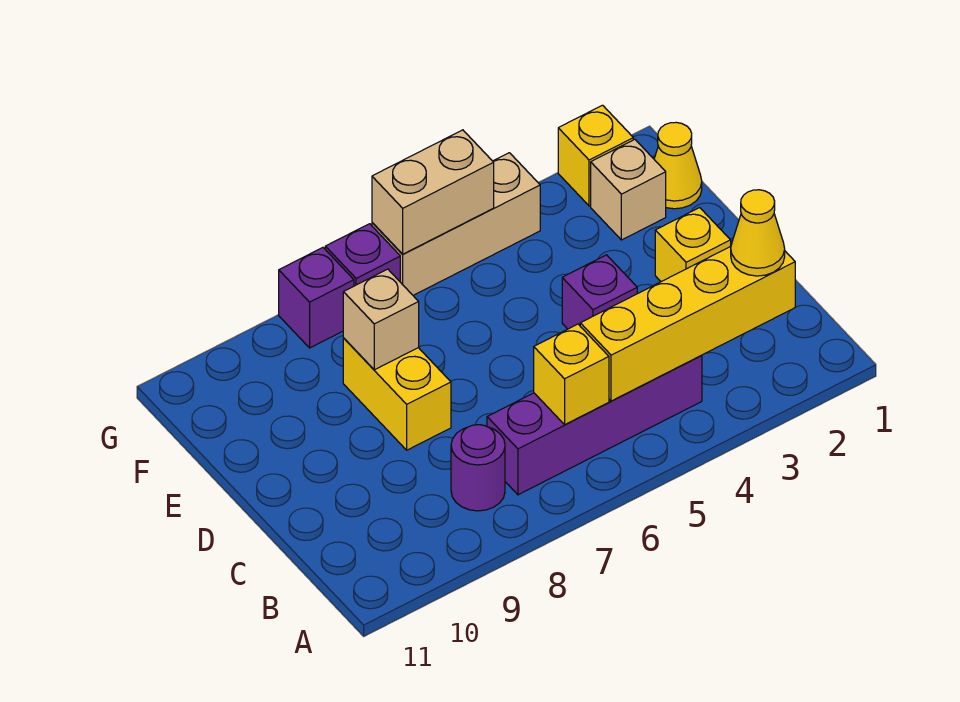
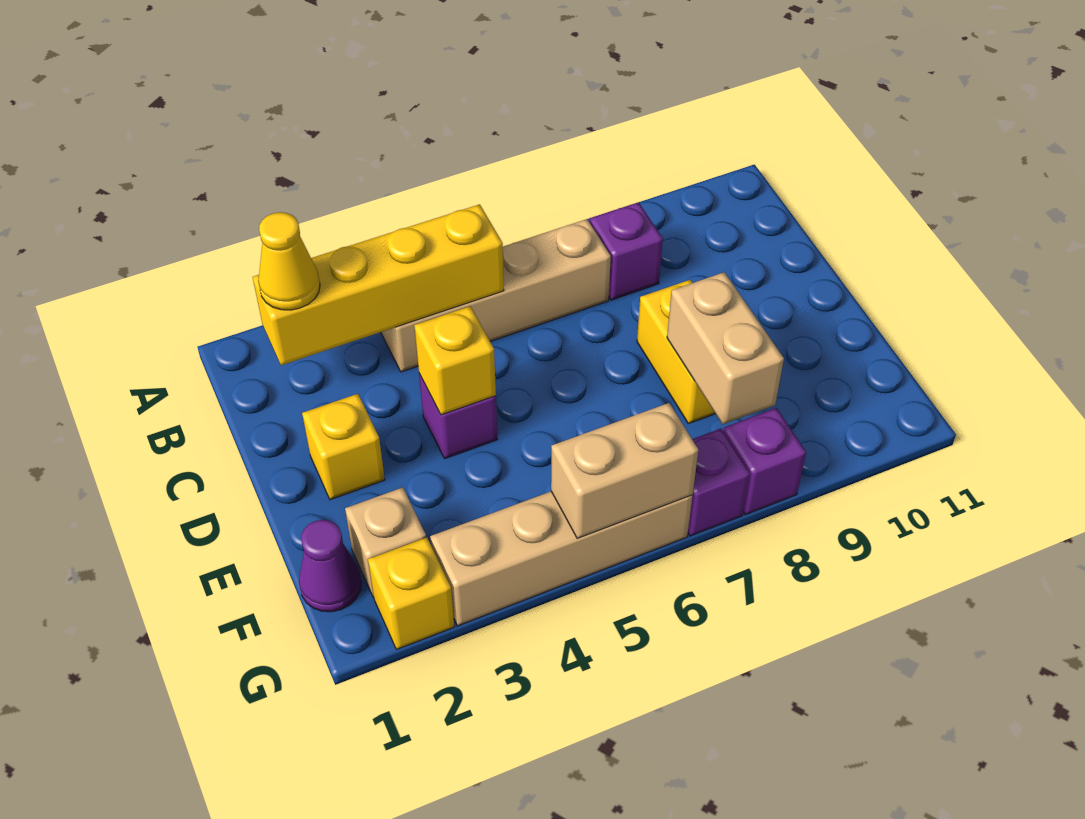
purple 1x4 brick [487,355,702,495] -> tan 1x4 brick [381,219,611,372]
yellow 1x1 brick [534,324,609,425] -> yellow 1x1 brick moved to [414,306,496,415]
purple 1x1 round brick [451,425,505,511] -> purple 1x1 brick [590,202,663,300]
tan 1x1 brick [343,269,419,370] -> tan 1x2 brick [667,272,784,424]
yellow 1x1 cone [654,122,702,209] -> purple 1x1 cone [299,520,362,612]
tan 1x3 brick [372,153,540,295] -> tan 1x4 brick [430,492,692,626]

